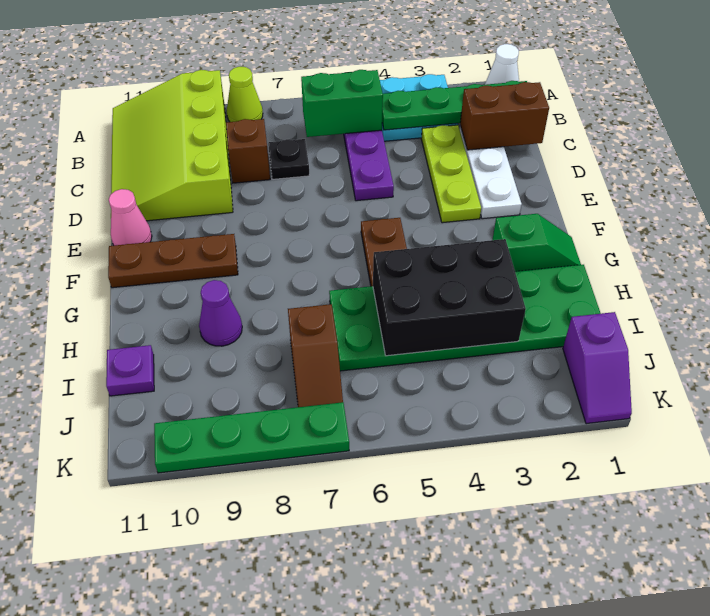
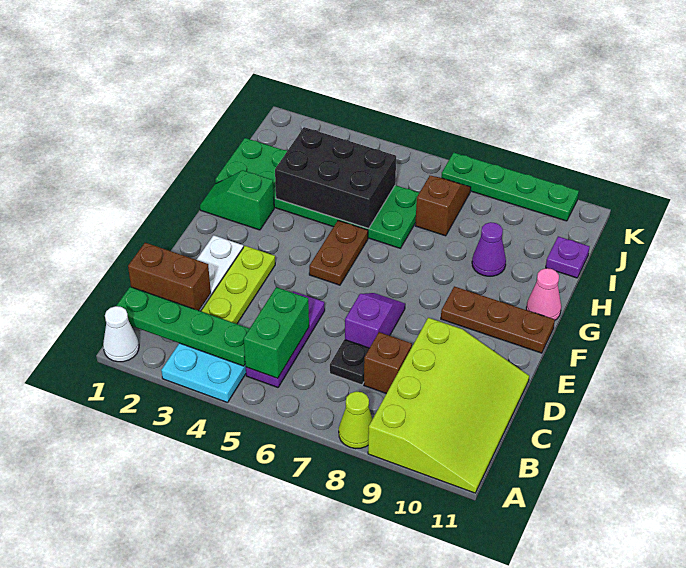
green 1x2 brick [301,70,383,137] -> green 1x2 brick turned to [244,287,309,378]
pink 1x1 cone [109,189,152,246] -> pink 1x1 cone moved to [526,268,561,320]
purple 1x2 slope [563,312,632,424] -> purple 1x2 slope moved to [345,293,405,348]

